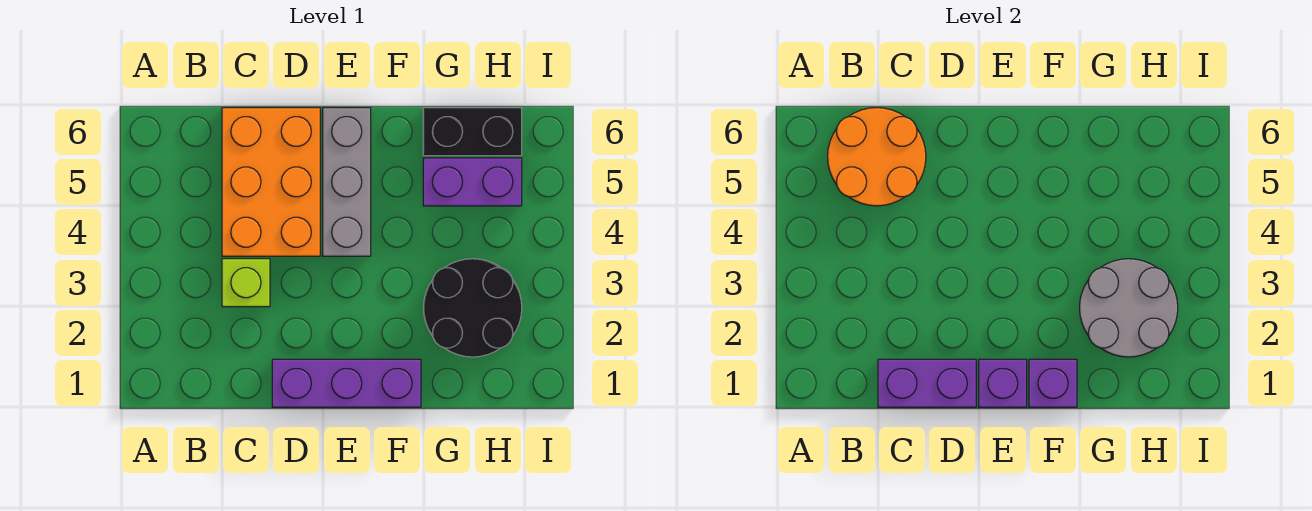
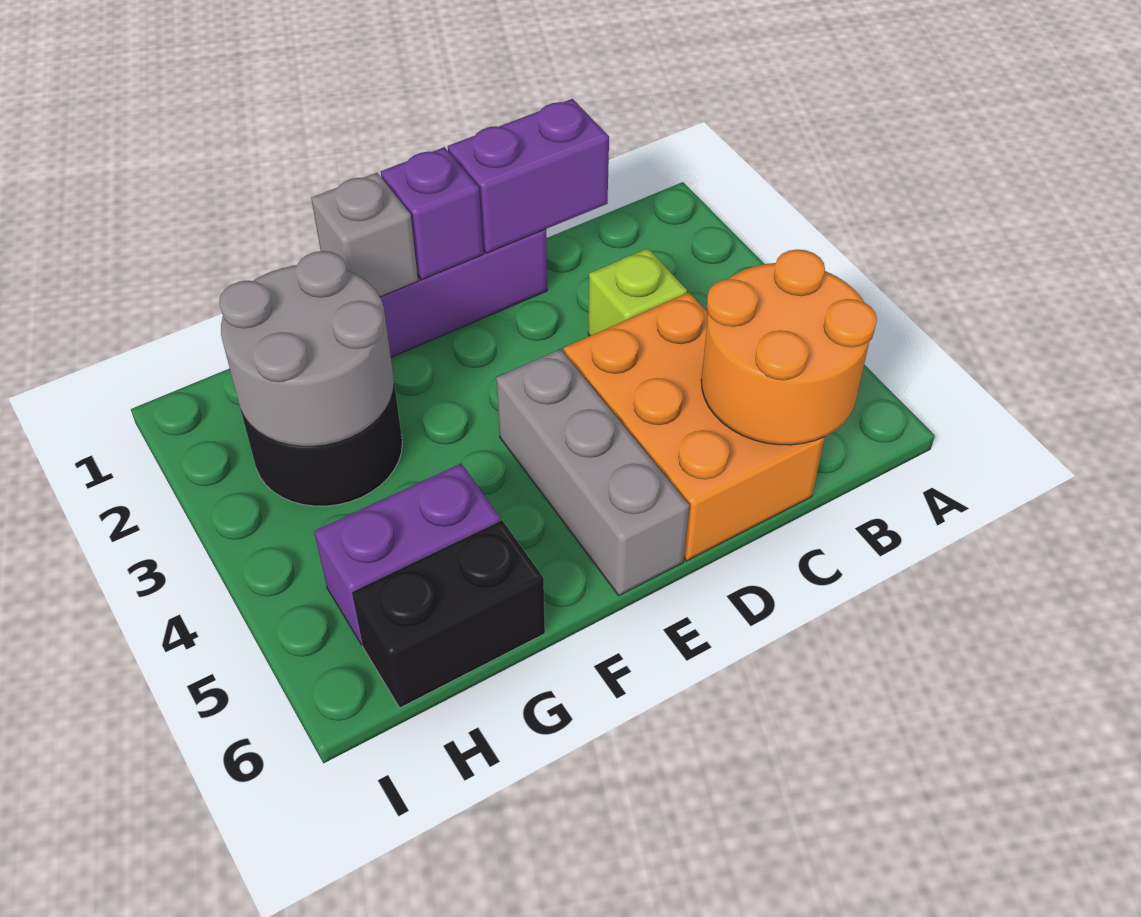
purple 1x1 brick [1029,359,1077,407] -> grey 1x1 brick [311,173,418,297]

